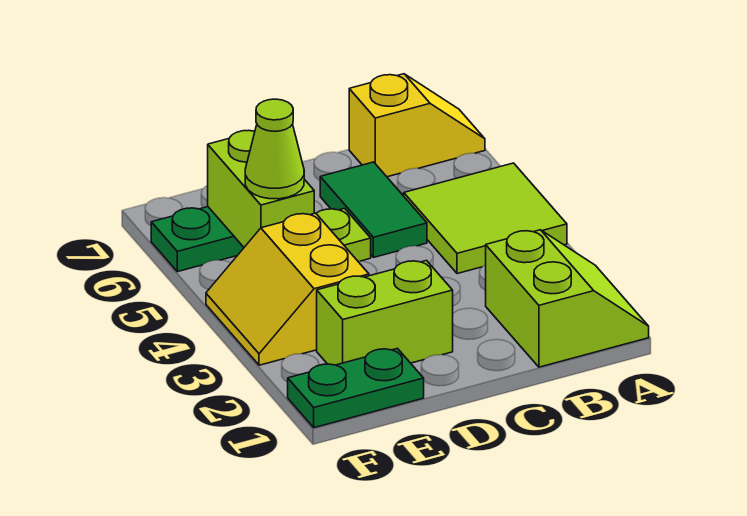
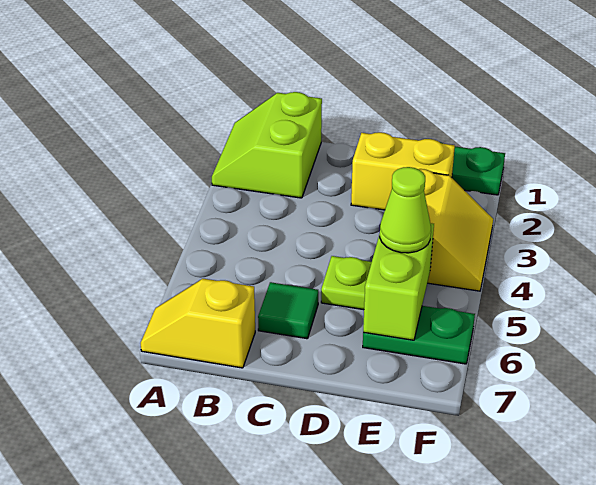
lime 2x2 tile [404,163,567,274] -> none
green 1x2 tile [320,162,427,257] -> green 1x1 tile [258,282,318,339]
lime 1x2 brick [317,261,453,365] -> yellow 1x2 brick [351,132,455,210]

